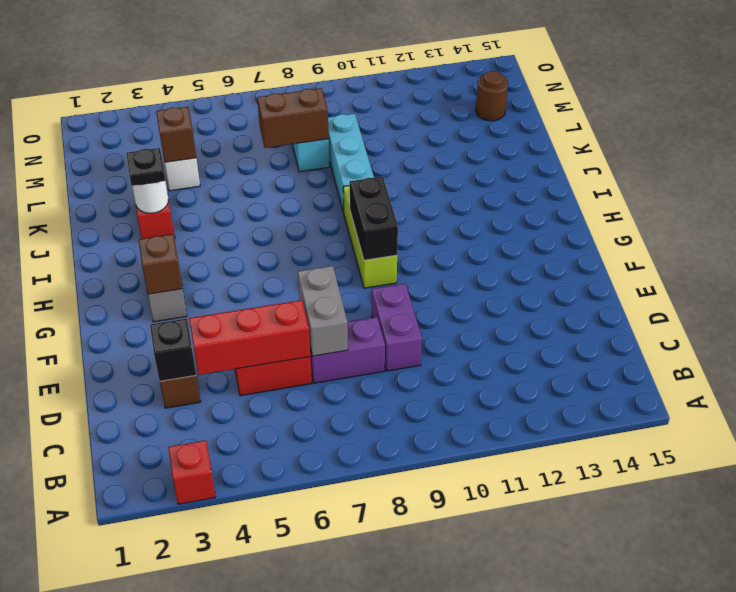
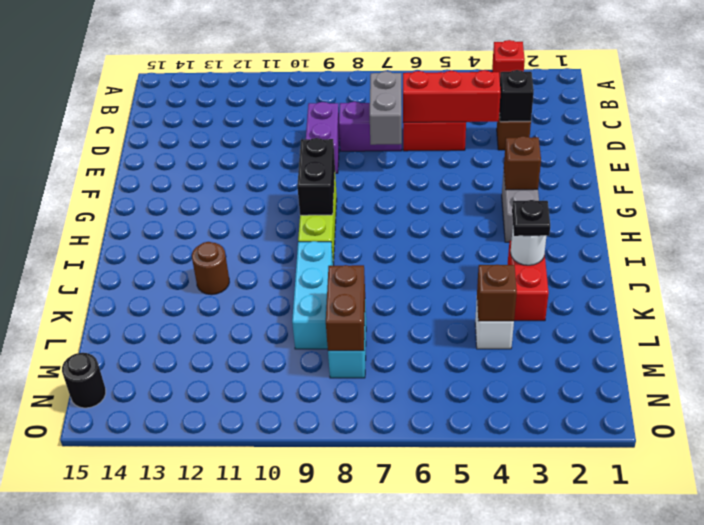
brown 1x2 brick [257,88,329,148] -> brown 1x2 brick turned to [326,265,365,351]
brown 1x1 round brick [476,71,508,121] -> brown 1x1 round brick moved to [192,242,229,295]
none -> black 1x1 round brick [62,353,106,408]

